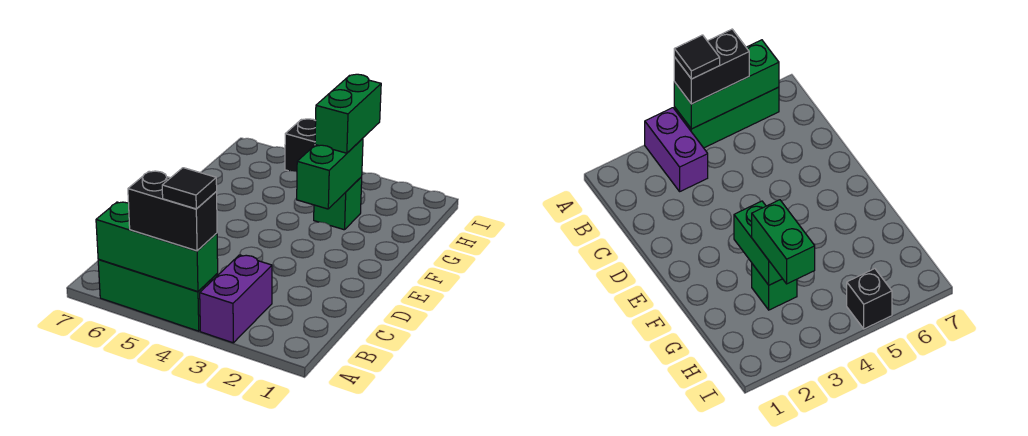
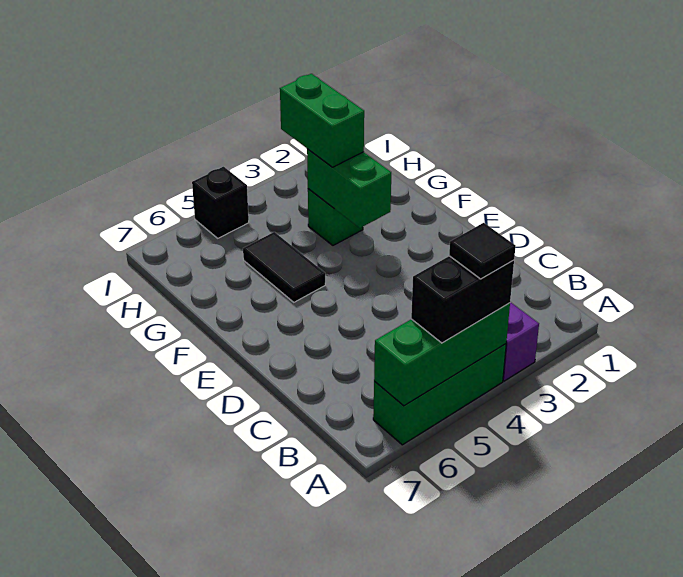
none -> black 1x2 tile [243,232,325,302]

